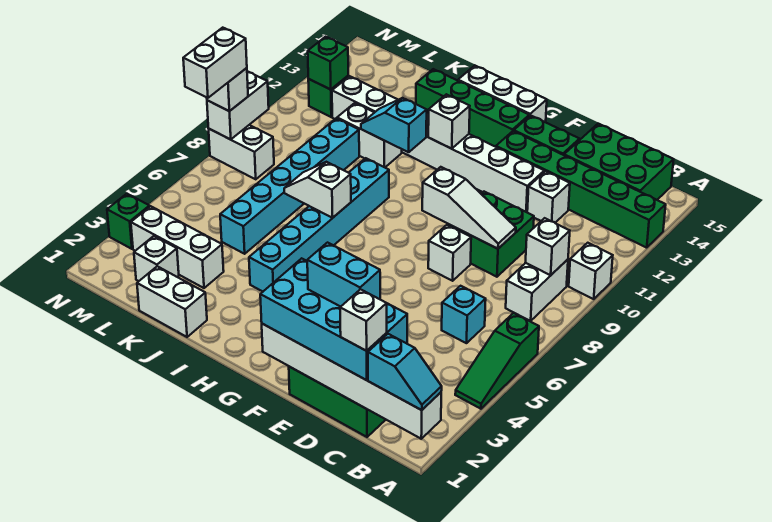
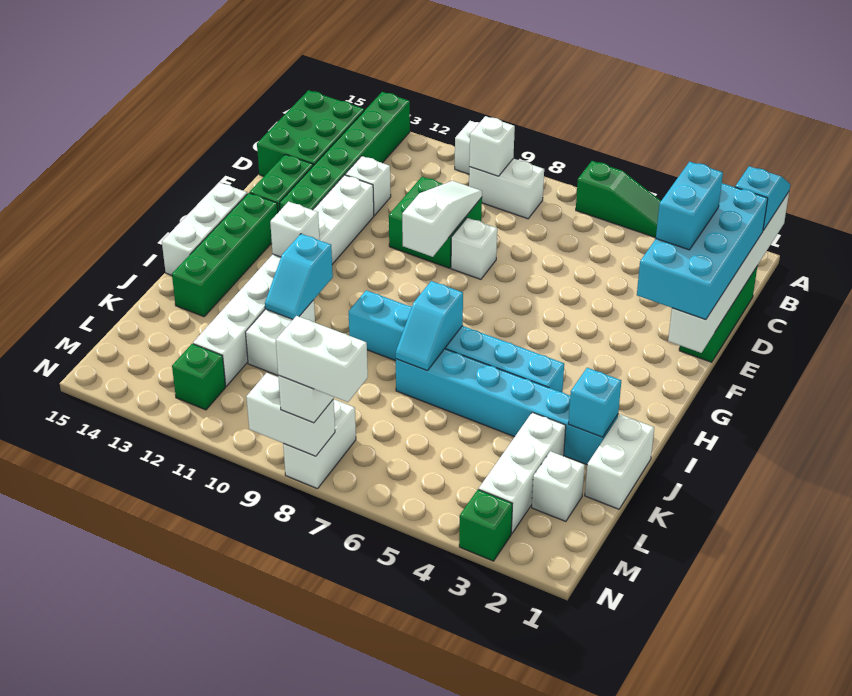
white 1x1 brick [340,289,387,351] -> none
cyan 1x1 brick [442,286,486,343] -> cyan 1x1 brick moved to [568,368,621,437]
white 1x2 slope [284,162,351,218] -> cyan 1x2 slope [396,281,463,371]
cyan 1x6 brick [220,118,359,254] -> cyan 1x6 brick moved to [396,349,618,465]
green 1x1 brick [308,37,348,89] -> none

